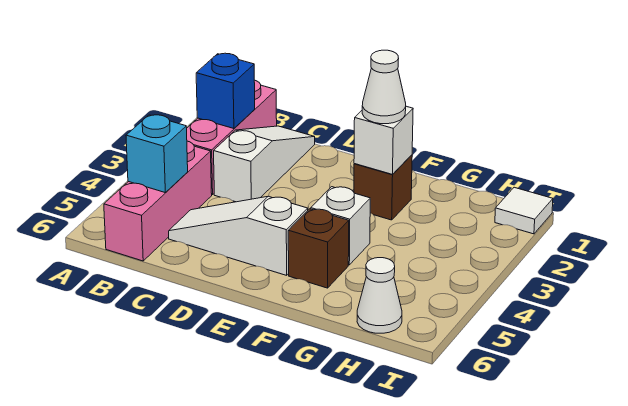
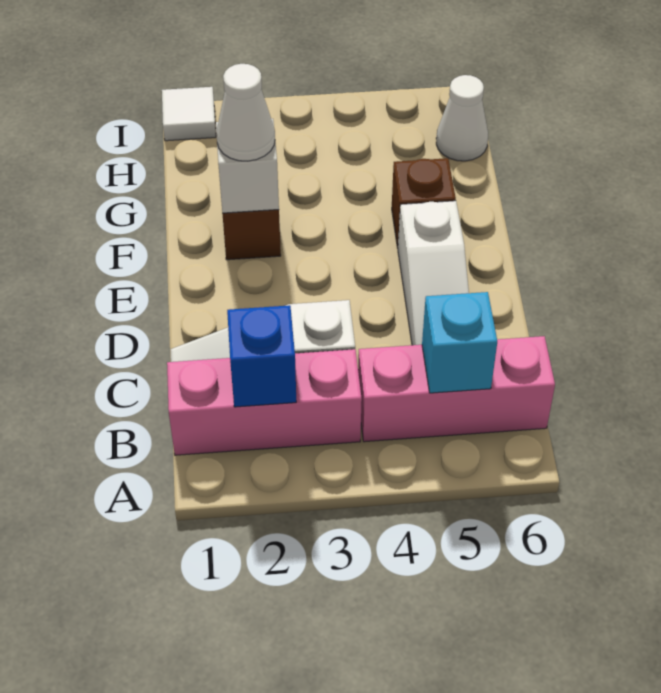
white 1x1 brick [311,187,370,265] -> none

